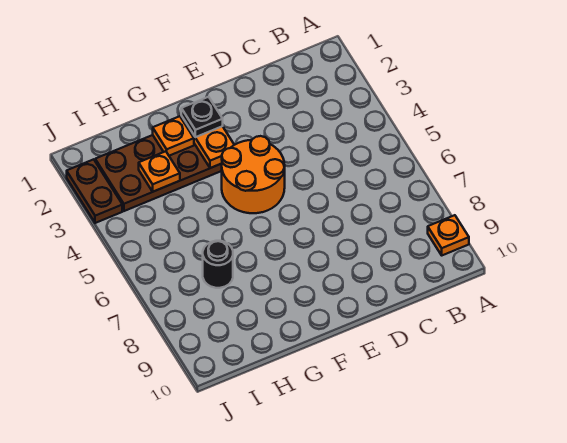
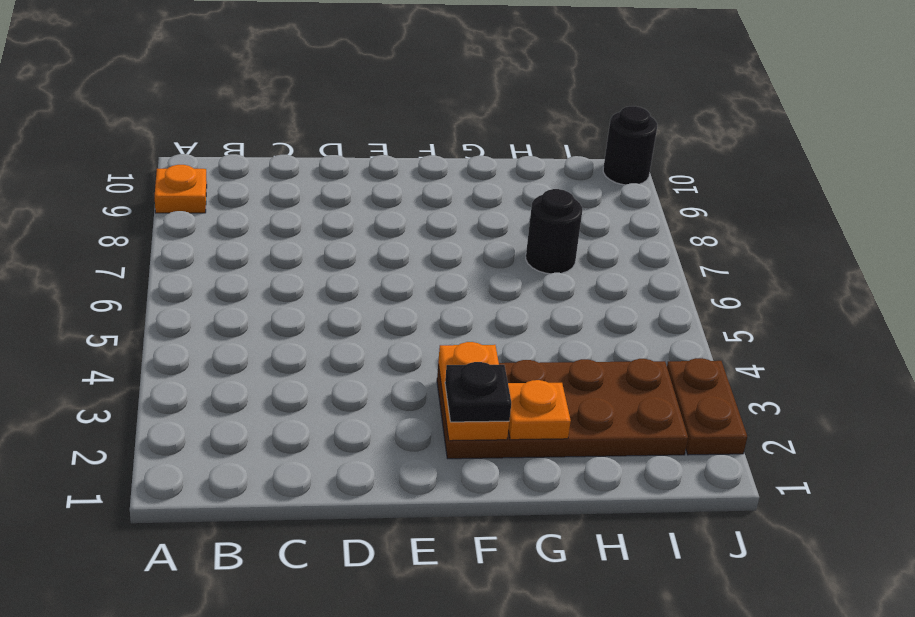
orange 2x2 round brick [221,136,285,213] -> none
orange 1x1 plate [139,151,180,192] -> none
none -> black 1x1 round brick [603,106,657,185]

